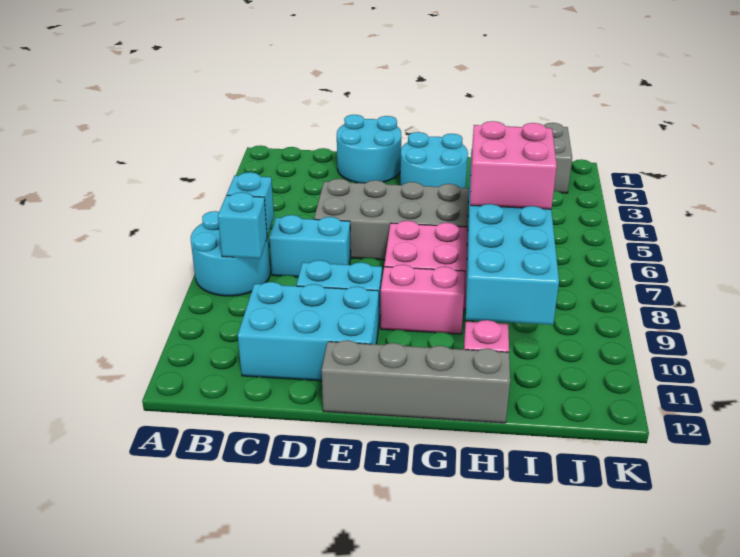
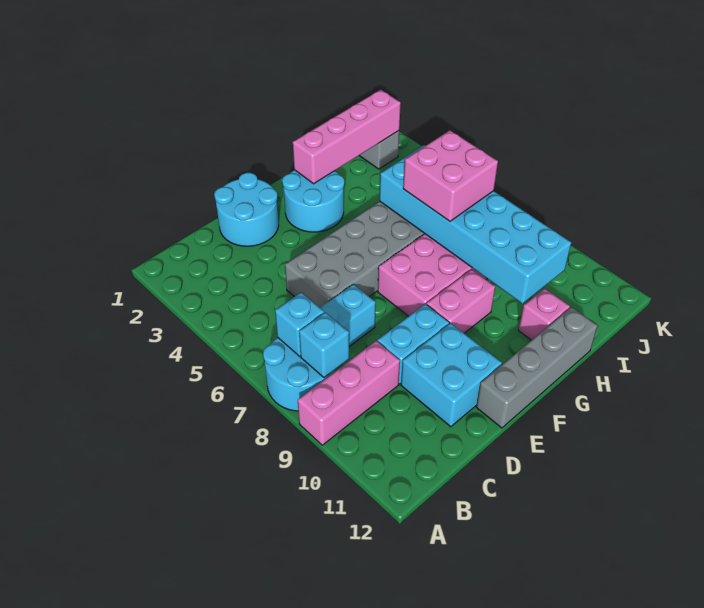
none -> pink 1x3 brick [298,341,400,445]
cyan 2x3 brick [238,282,379,381] -> cyan 2x2 brick [401,323,502,427]
none -> pink 1x4 brick [293,90,401,184]

